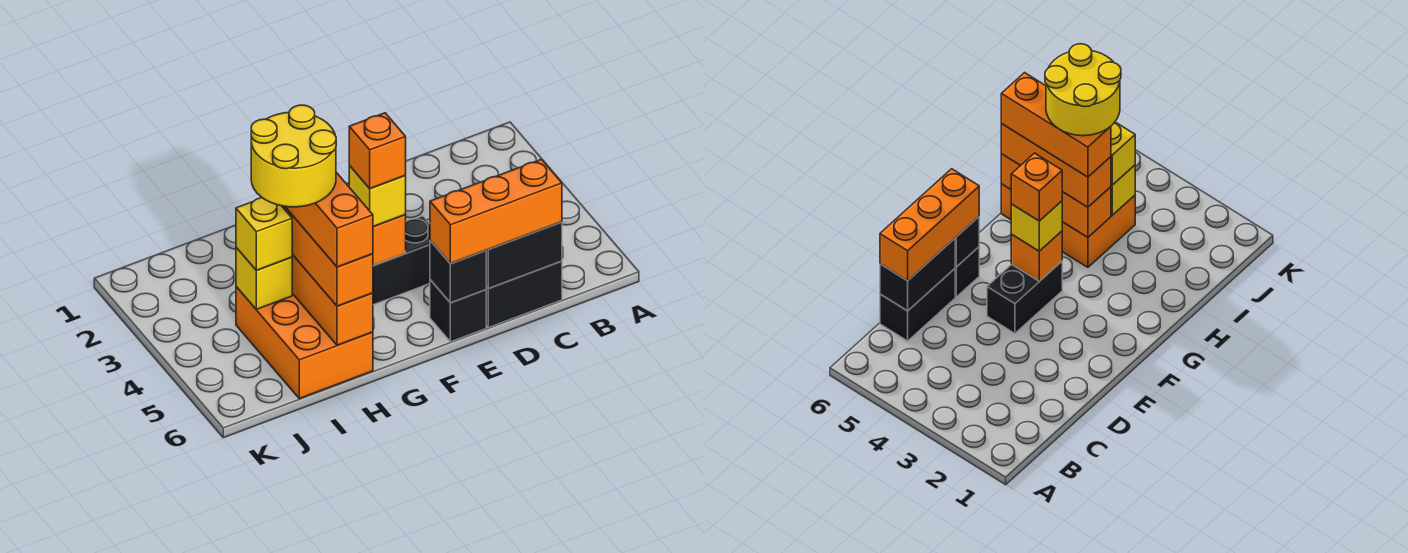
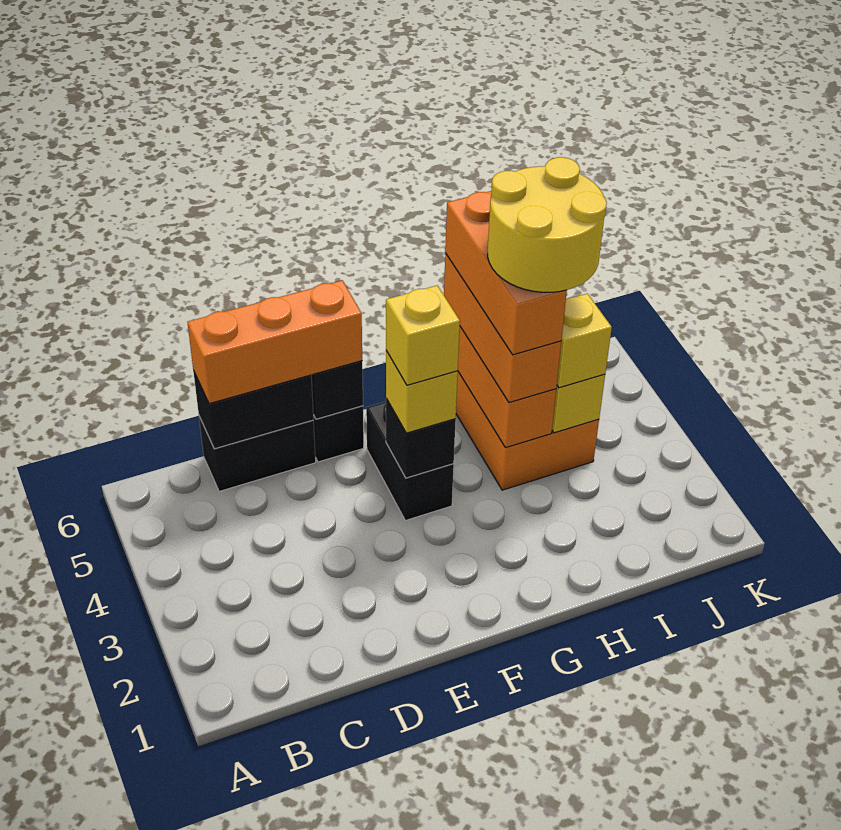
black 1x2 brick [373,216,430,305] -> black 1x2 brick turned to [366,402,454,521]
orange 1x1 brick [373,215,406,266] -> black 1x1 brick [386,398,456,478]
orange 1x1 brick [349,113,406,189] -> yellow 1x1 brick [386,285,460,385]

